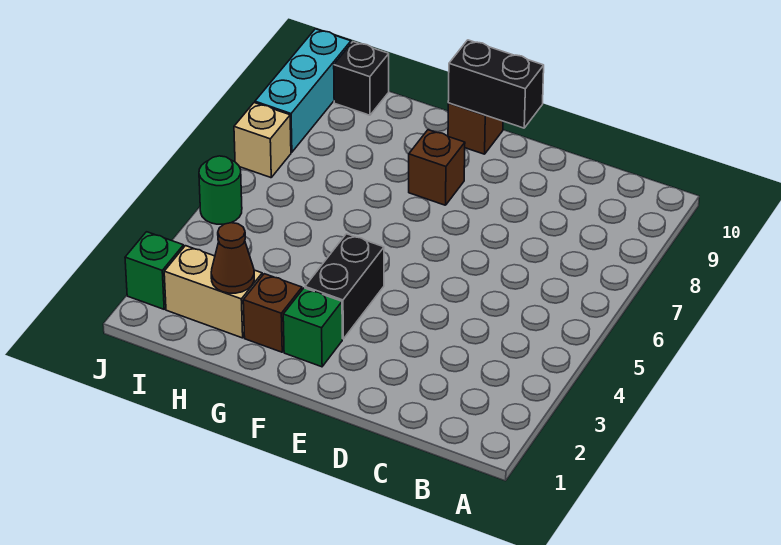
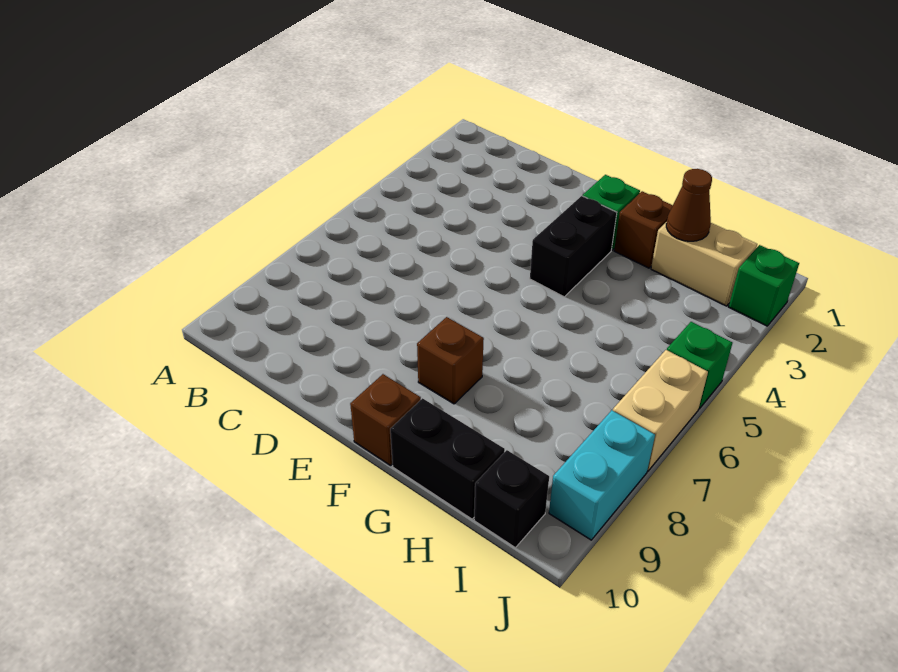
black 1x2 brick [448,40,544,128] -> black 1x2 brick moved to [390,398,505,519]
green 1x1 round brick [199,156,242,224] -> green 1x1 brick [667,322,732,409]
tan 1x1 brick [234,103,291,178] -> tan 1x2 brick [613,350,708,471]
cyan 1x3 brick [255,29,351,152] -> cyan 1x2 brick [549,410,655,540]

